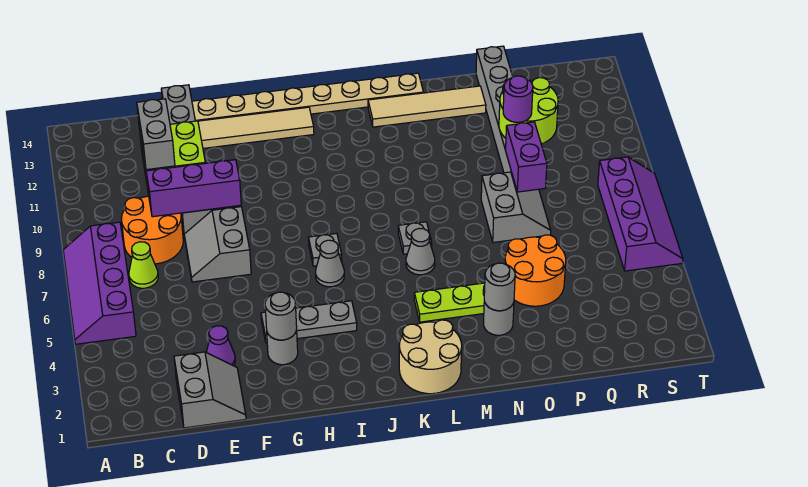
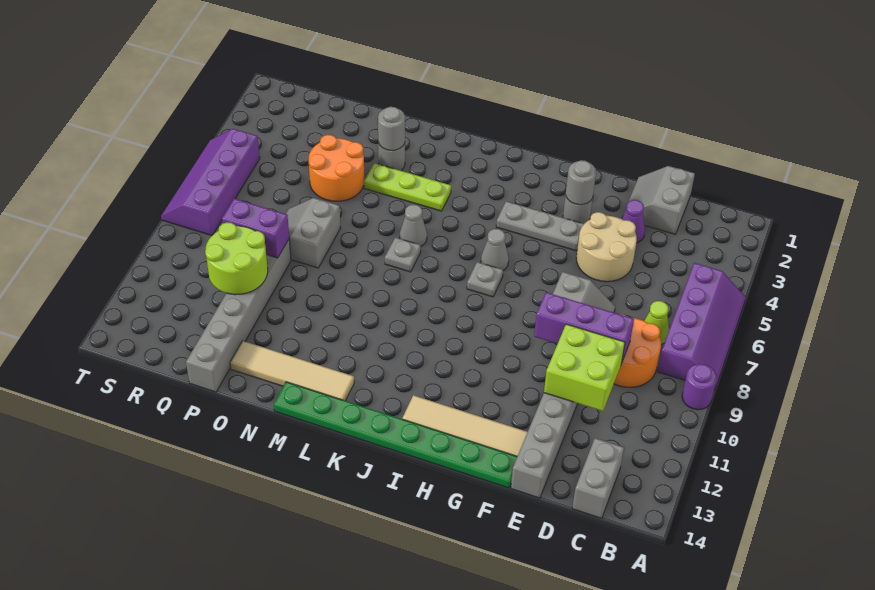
grey 1x2 brick [137,99,175,170] -> grey 1x2 brick moved to [572,438,624,518]
tan 1x8 plate [192,73,424,121] -> green 1x8 plate [274,382,517,488]
tan 2x2 round brick [399,320,462,394] -> tan 2x2 round brick moved to [576,212,637,282]
purple 1x2 brick [506,122,547,192] -> purple 1x2 brick turned to [222,199,289,258]
purple 1x1 round brick [503,76,533,122] -> purple 1x1 round brick moved to [682,364,717,410]

